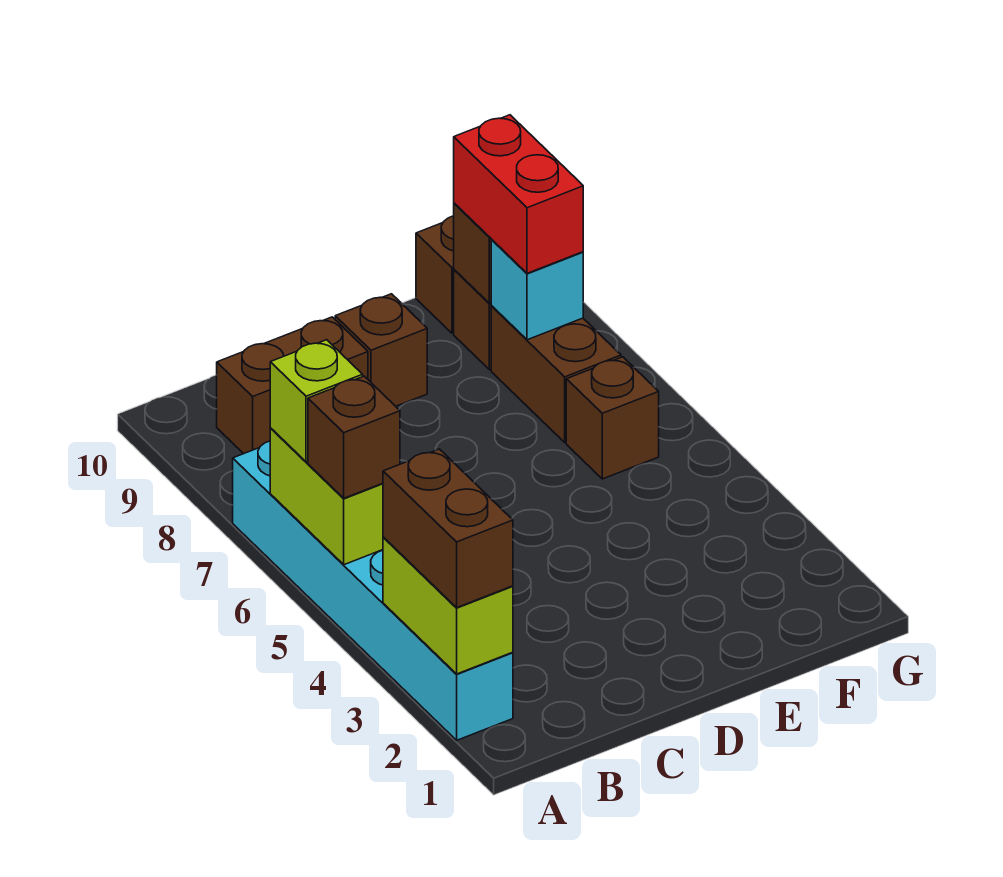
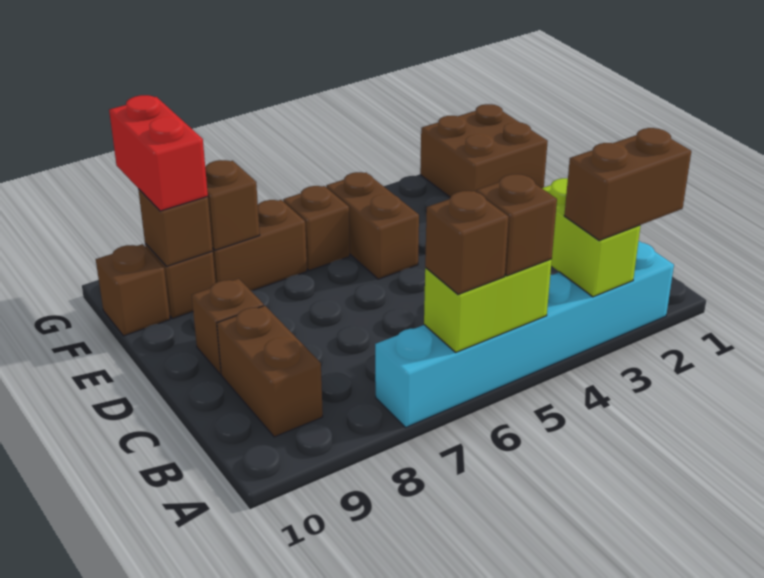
lime 1x2 brick [383,537,513,674] -> lime 1x2 brick turned to [542,178,640,297]
lime 1x1 brick [270,340,363,462] -> brown 1x1 brick [425,191,509,294]
none -> brown 1x2 brick [326,172,419,279]
none -> brown 2x2 brick [420,104,548,197]
cyan 1x1 brick [491,240,583,340] -> brown 1x1 brick [205,160,260,250]
red 1x2 brick [454,115,583,273] -> red 1x2 brick turned to [109,95,208,211]

